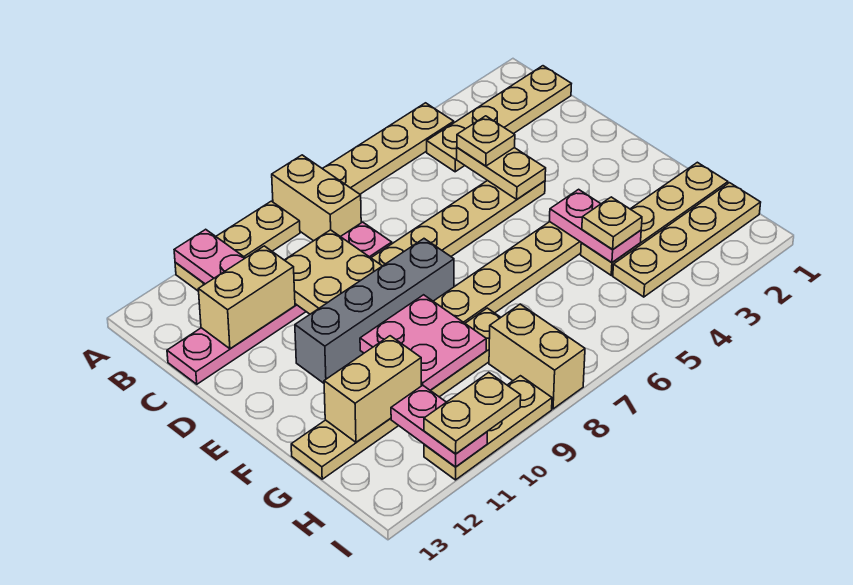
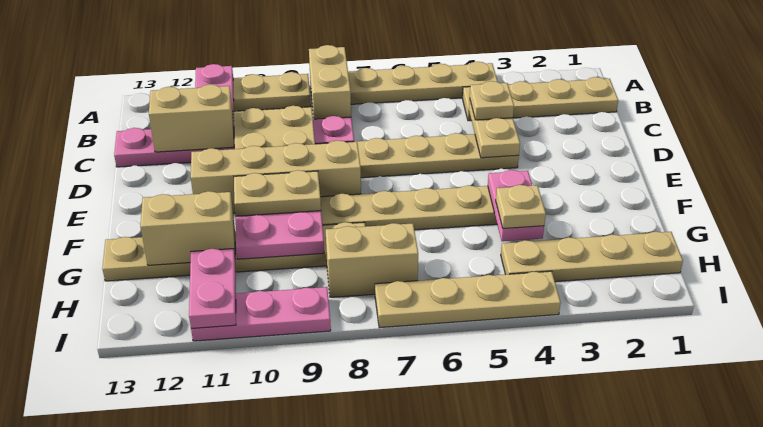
grey 1x4 brick [295,239,454,383] -> tan 1x4 brick [191,141,361,213]
tan 1x4 plate [581,162,728,275] -> tan 1x4 plate moved to [375,271,561,328]
tan 1x2 brick [489,304,585,409] -> tan 1x2 brick turned to [326,223,418,297]
tan 1x3 plate [424,376,552,480] -> pink 1x3 plate [191,287,331,341]
tan 1x2 plate [424,372,521,454] -> tan 1x2 plate moved to [234,170,321,216]

